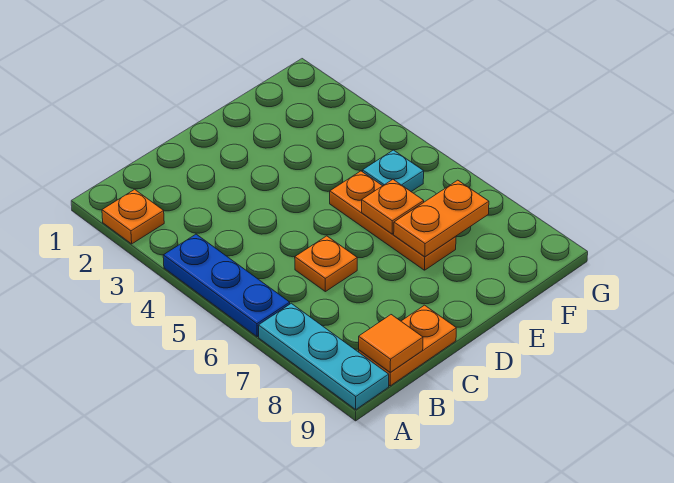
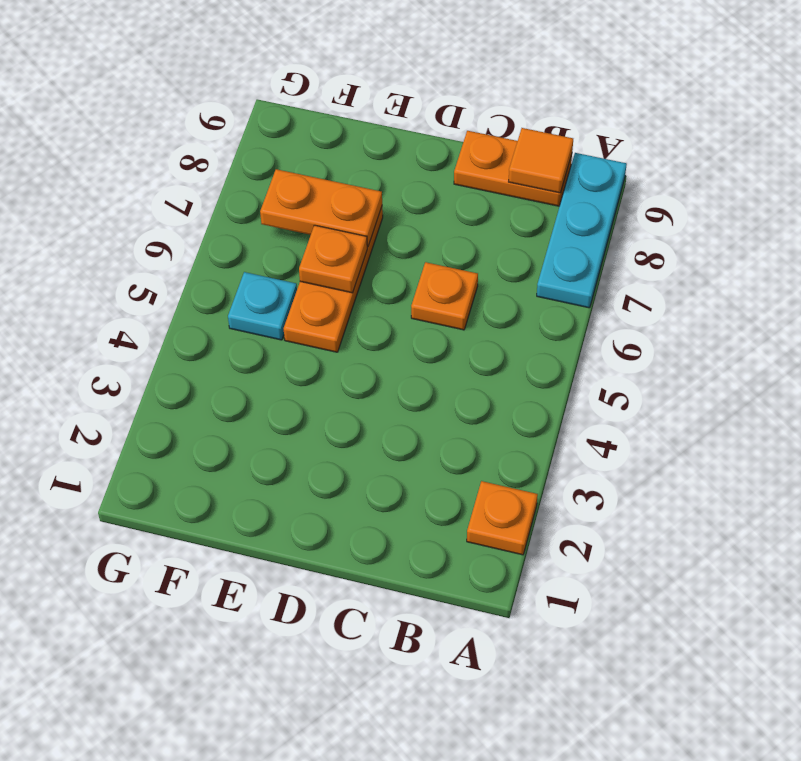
blue 1x3 plate [163,234,290,337] -> none

